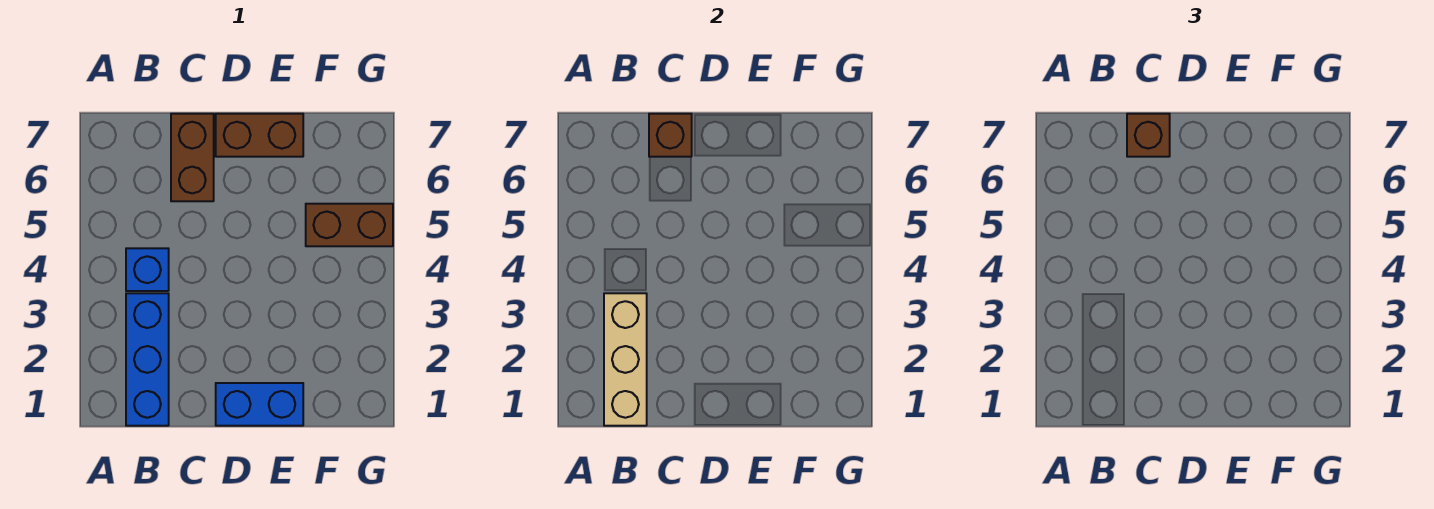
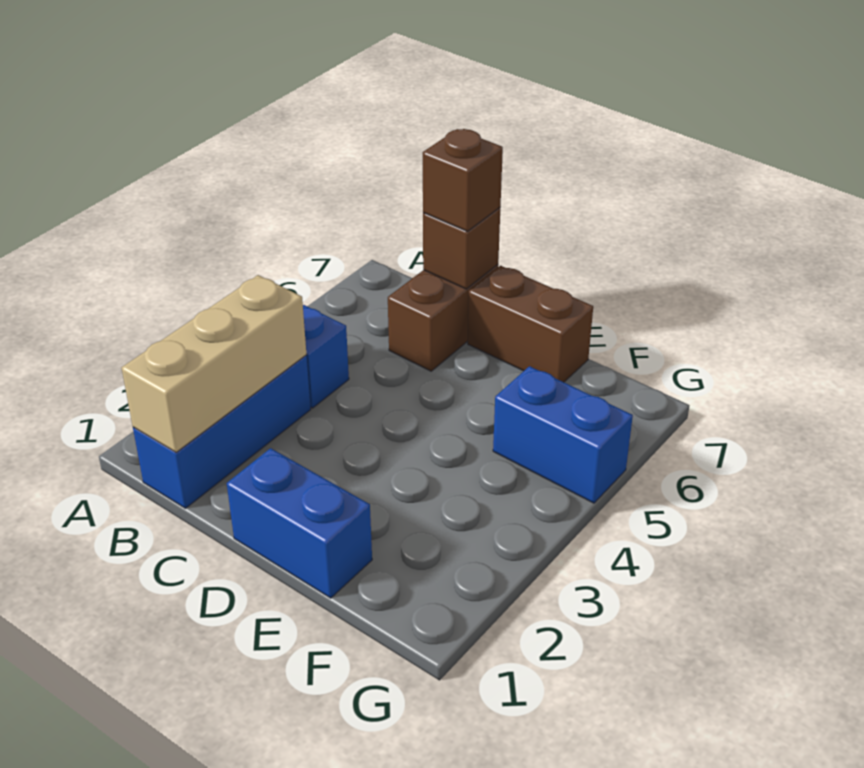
brown 1x2 brick [306,204,393,246] -> blue 1x2 brick [493,366,633,503]

